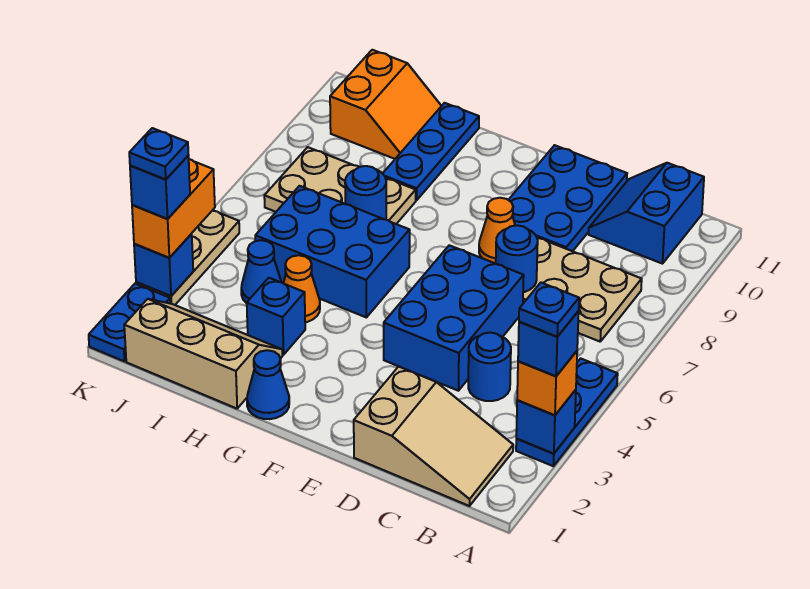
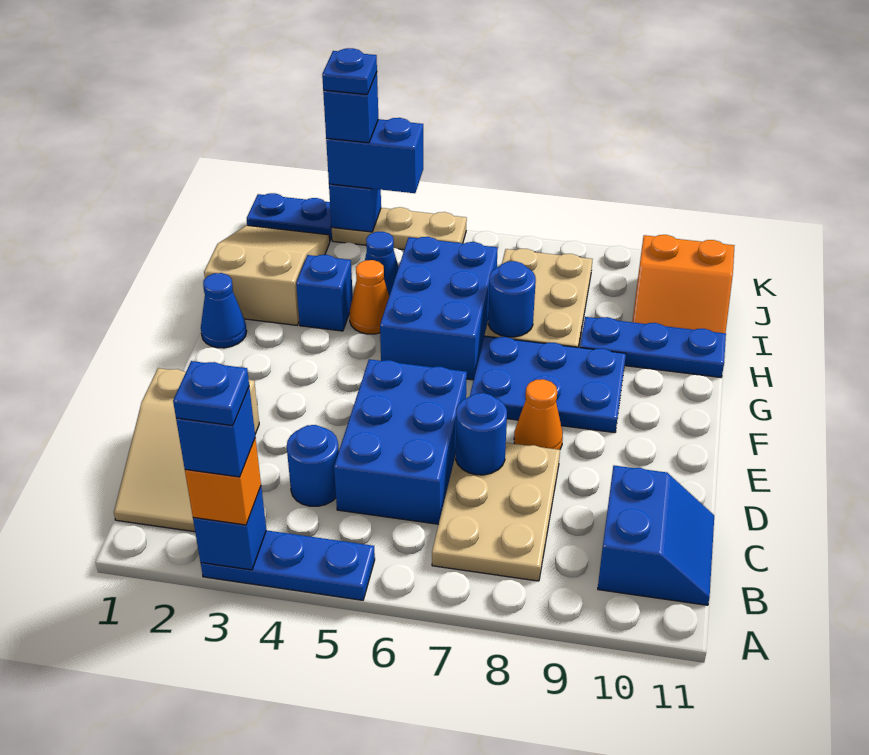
blue 2x2 slope [589,163,704,264] -> blue 2x2 slope turned to [598,466,714,605]
blue 2x3 brick [384,245,524,391] -> blue 2x3 brick turned to [334,359,467,524]
blue 2x3 plate [509,145,627,251] -> blue 2x3 plate moved to [470,336,626,433]
tan 2x3 slope [124,299,283,409] -> tan 2x3 slope turned to [204,225,330,325]
orange 1x2 brick [132,159,215,258] -> blue 1x2 brick [326,118,423,193]

